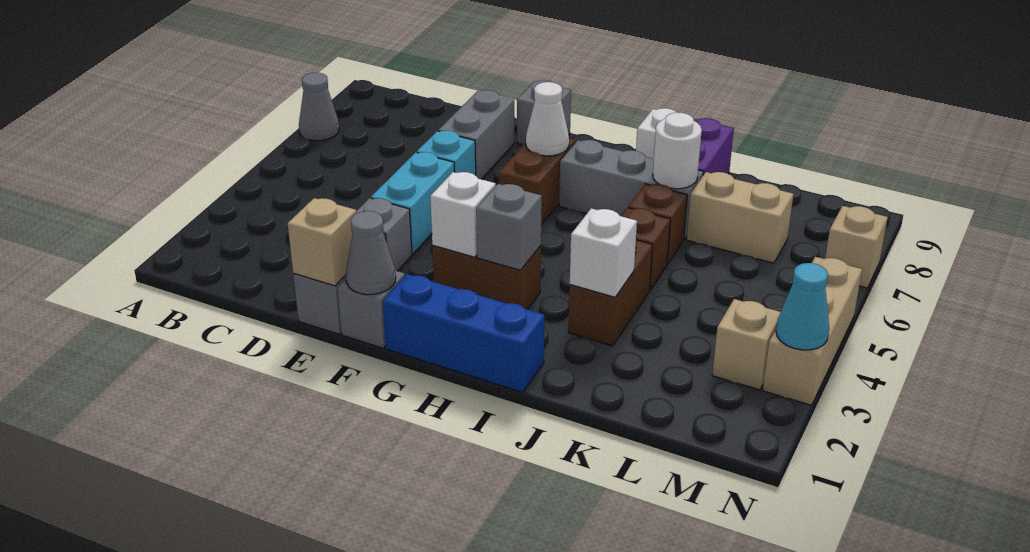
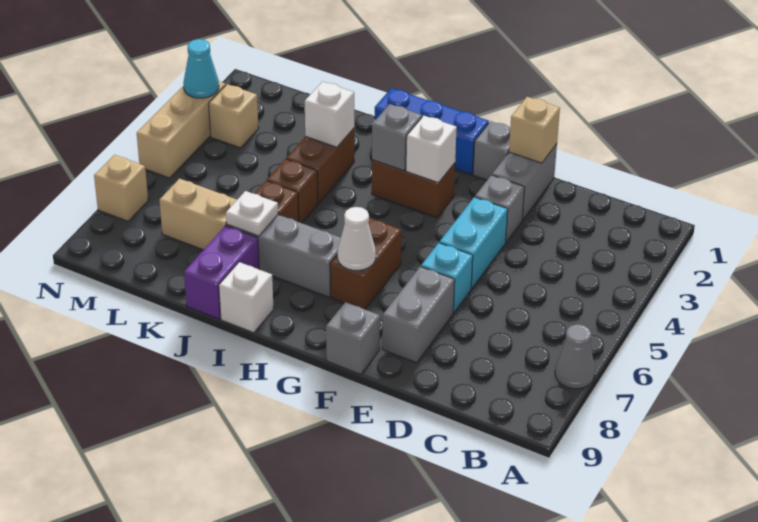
grey 1x1 cone [346,211,396,295] -> none
white 1x1 round brick [653,112,702,189] -> white 1x1 plate [226,191,278,236]

